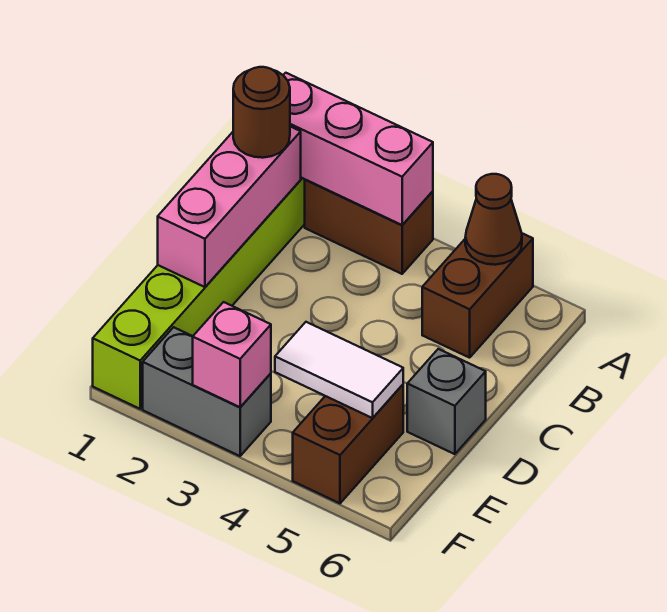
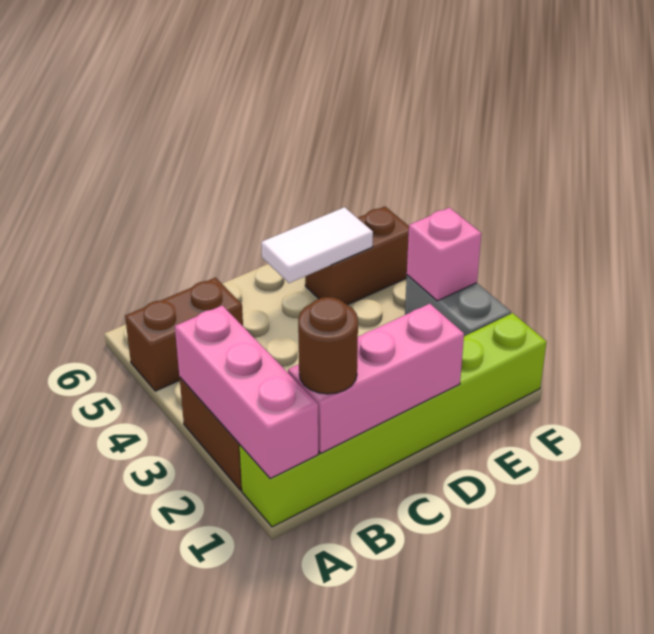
brown 1x1 cone [465,174,522,265] -> none
grey 1x1 brick [407,349,486,454] -> none
white 1x2 tile [275,322,403,418] -> white 1x2 tile turned to [261,207,373,283]

